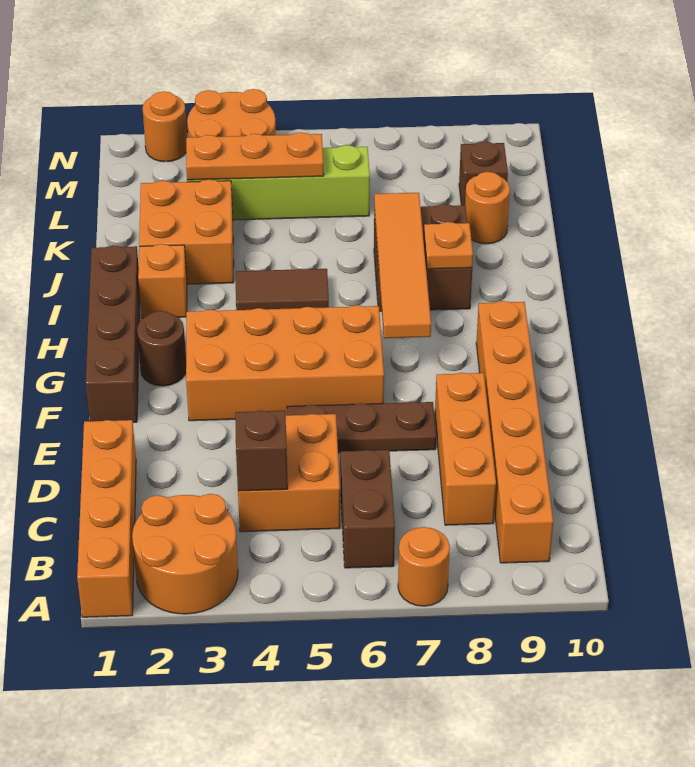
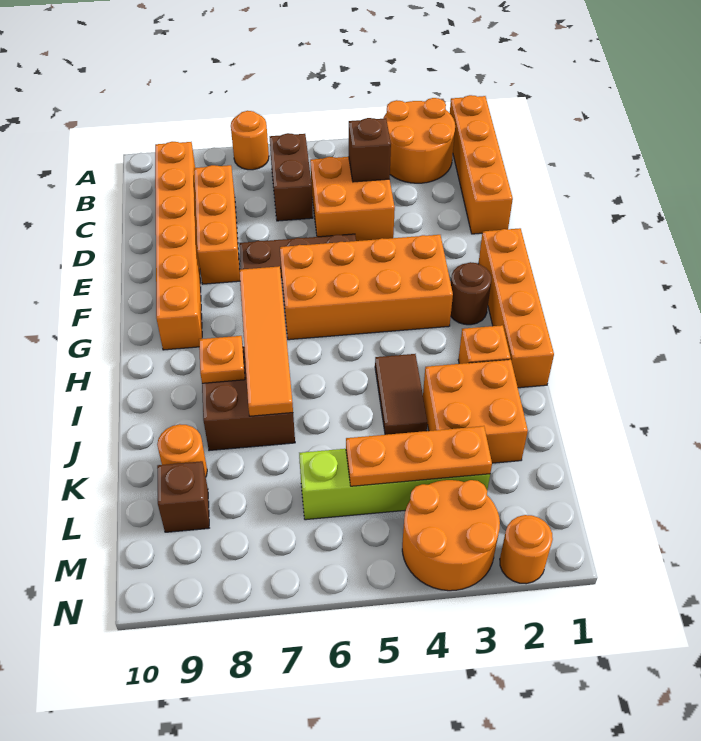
brown 1x4 brick [86,245,140,422] -> orange 1x4 brick [478,228,554,388]
brown 1x2 tile [236,269,329,310] -> brown 1x2 tile turned to [375,354,427,435]

